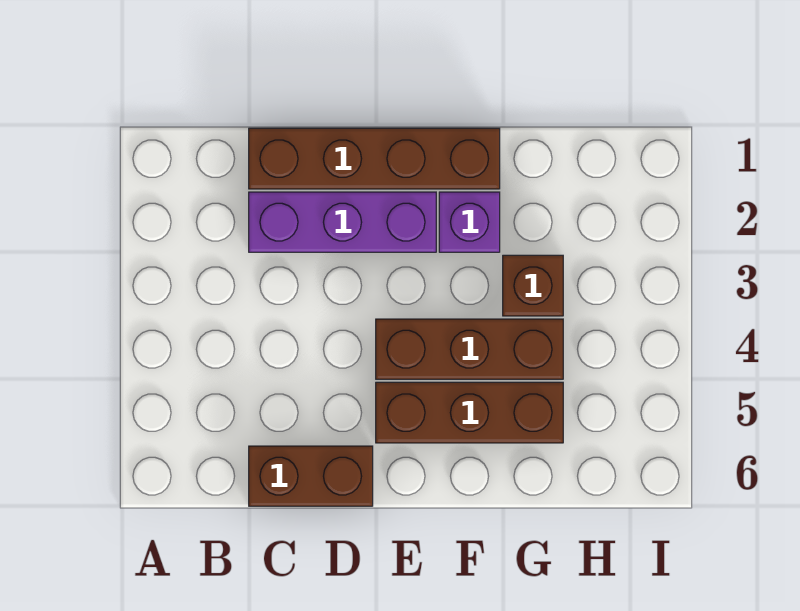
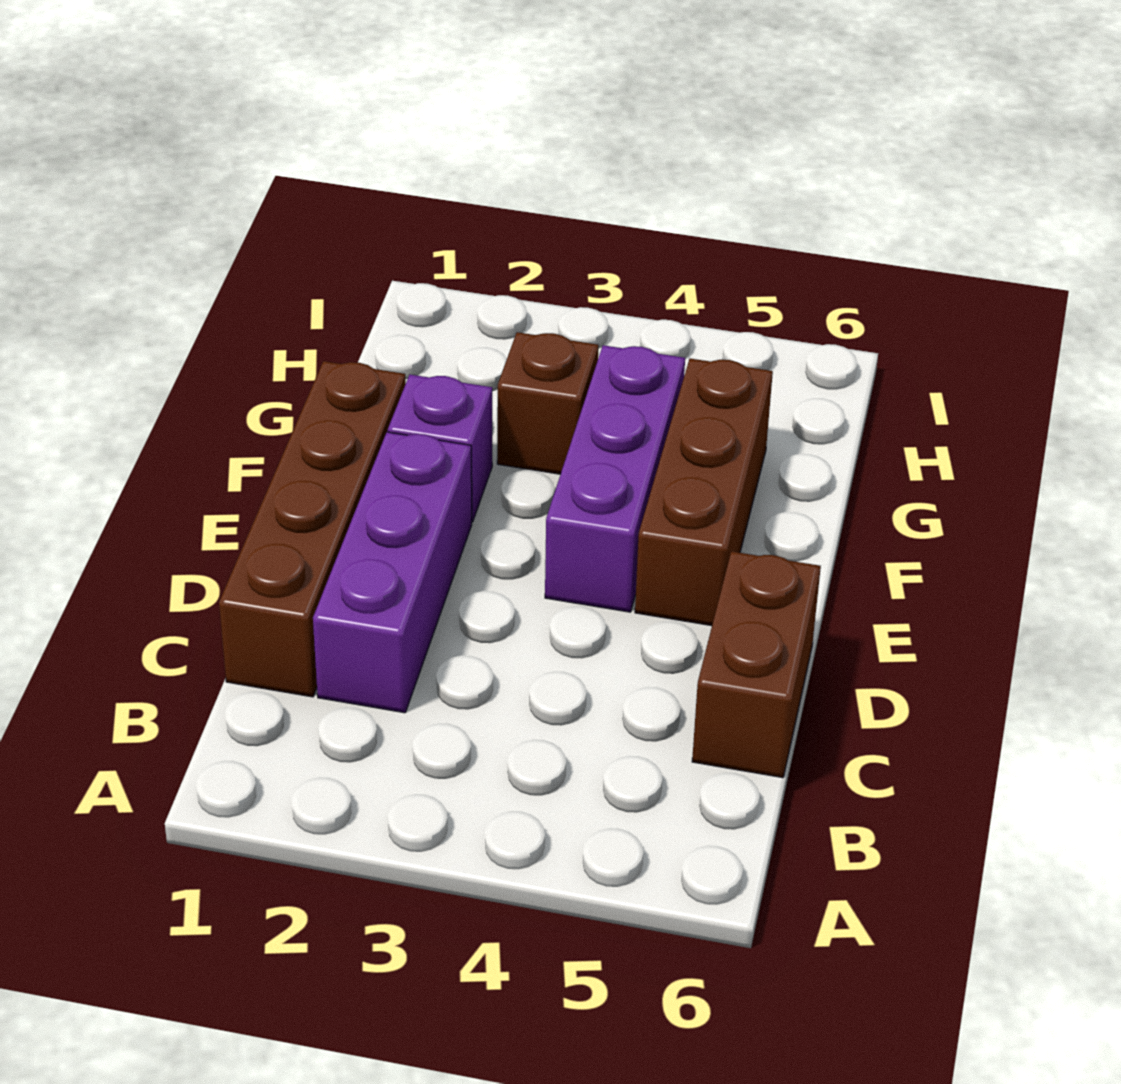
brown 1x3 brick [376,319,563,379] -> purple 1x3 brick [545,345,685,612]

